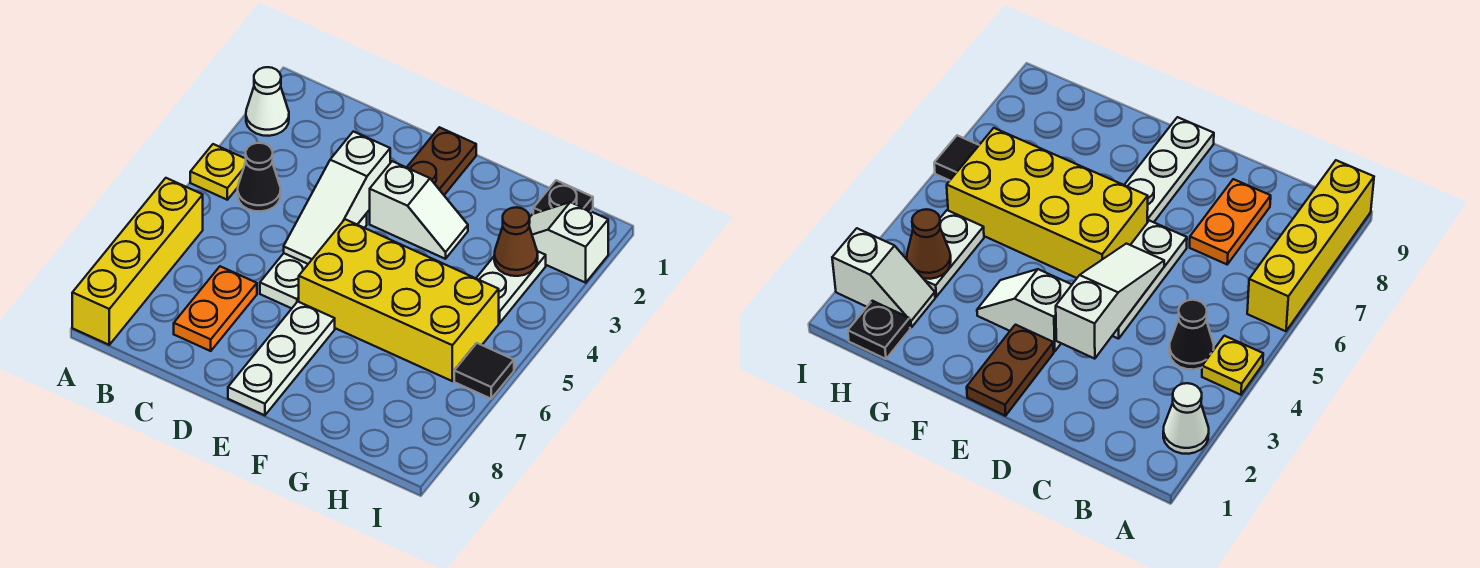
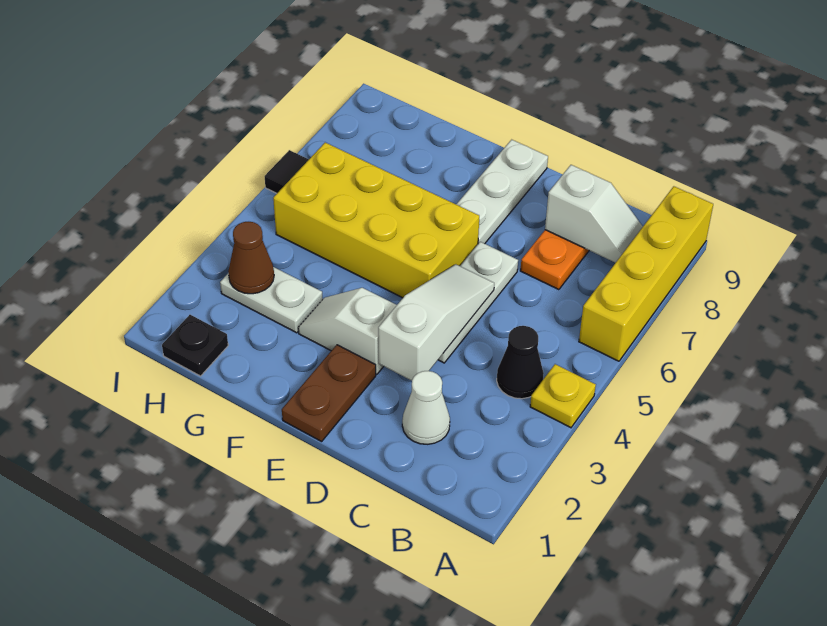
white 1x1 cone [246,67,289,136] -> white 1x1 cone moved to [402,371,450,444]
white 1x2 slope [529,202,608,283] -> white 1x2 slope moved to [545,165,643,263]
white 1x2 plate [476,251,546,323] -> white 1x2 plate turned to [220,267,323,333]

